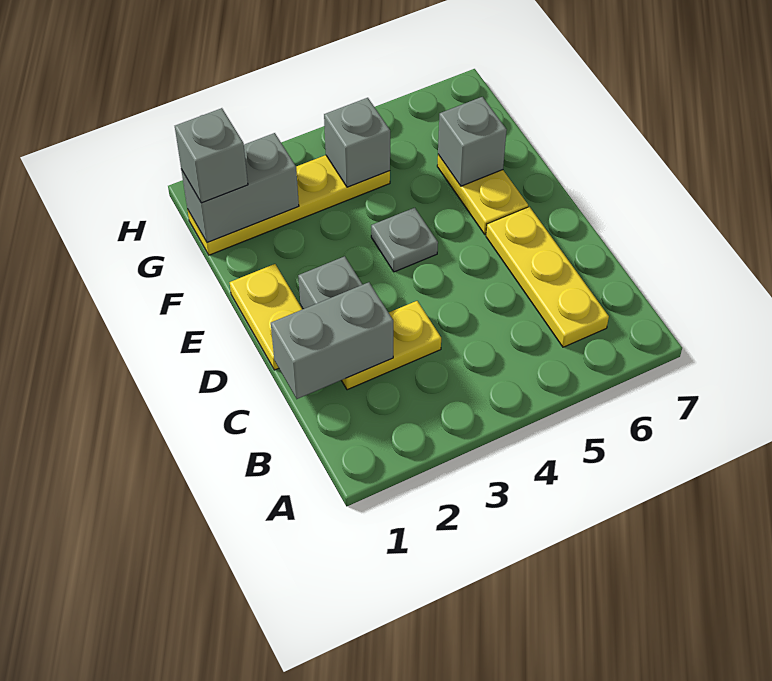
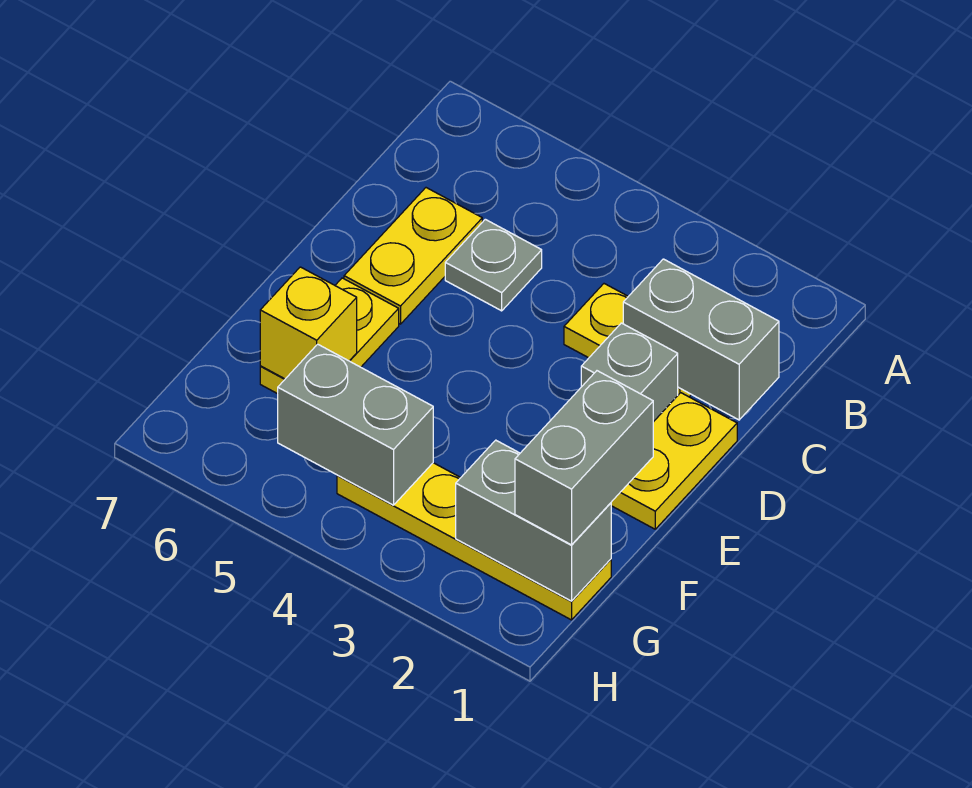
yellow 1x3 plate [486,207,609,347] -> yellow 1x2 plate [344,188,482,324]
grey 1x1 plate [371,208,438,272] -> grey 1x1 plate moved to [445,219,542,311]
grey 1x1 brick [438,97,507,186] -> yellow 1x1 brick [260,267,357,379]
grey 1x1 brick [175,108,248,203] -> grey 1x2 brick [515,371,653,545]
grey 1x1 brick [324,98,390,187] -> grey 1x2 brick [278,344,433,505]

